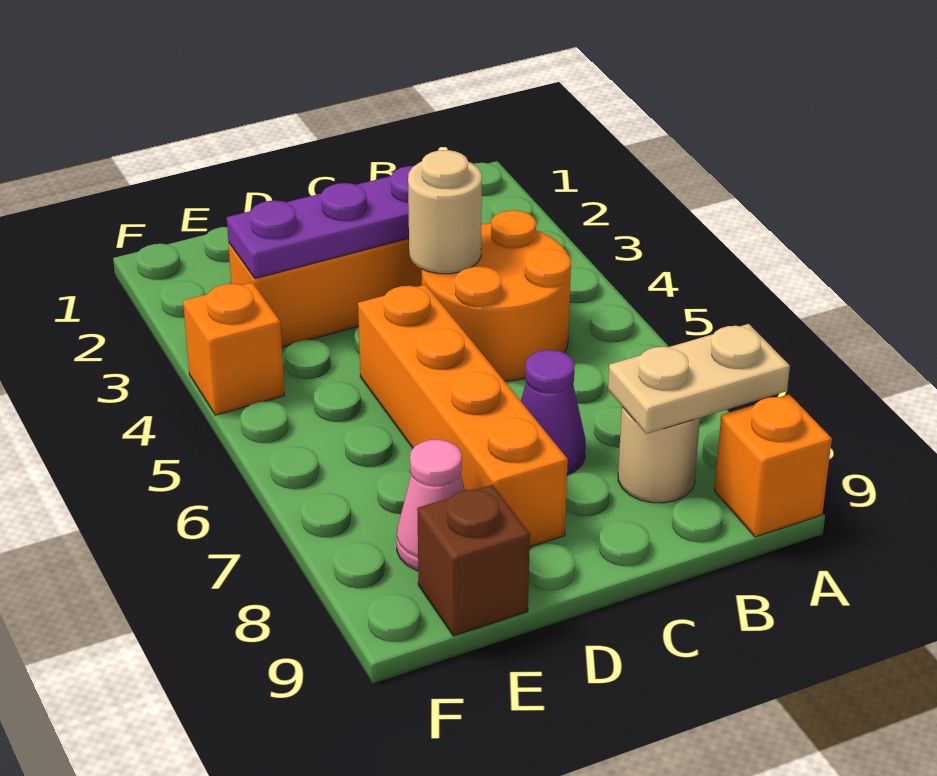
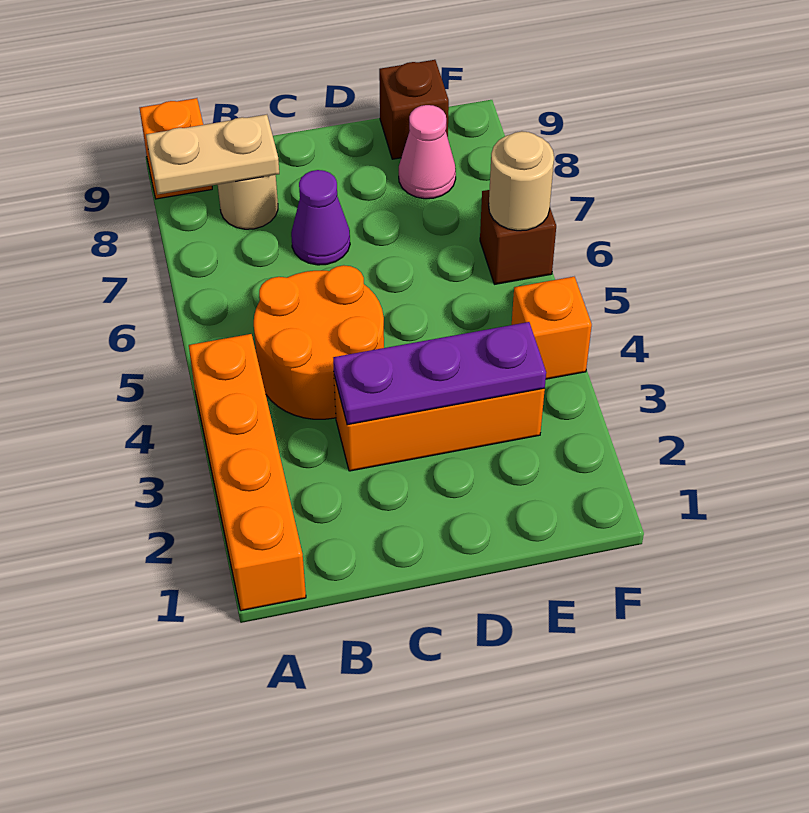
tan 1x1 round brick [408,150,482,274] -> tan 1x1 round brick moved to [489,131,554,231]
orange 1x4 brick [358,284,568,547] -> orange 1x4 brick moved to [189,334,306,611]
none -> brown 1x1 brick [480,190,556,284]

